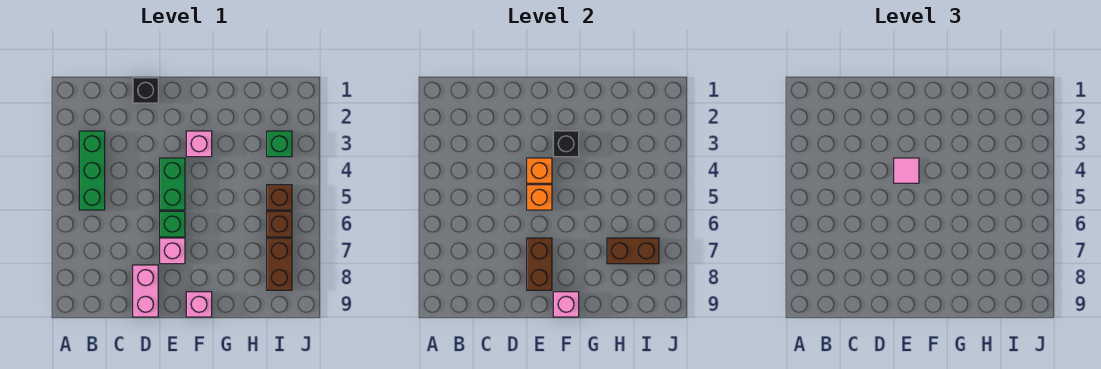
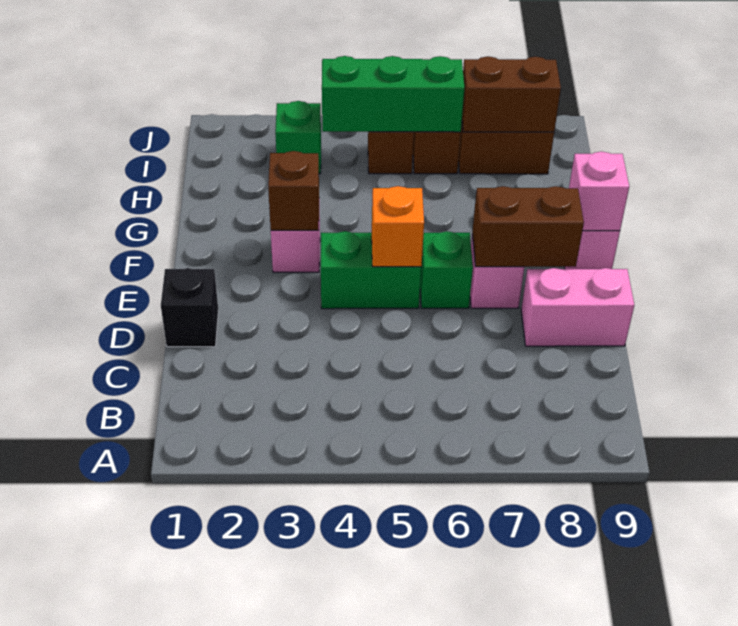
green 1x3 brick [79,131,105,210] -> green 1x3 brick moved to [322,56,464,132]
orange 1x1 brick [527,158,552,183] -> none
pink 1x1 tile [894,158,919,183] -> none
black 1x1 brick [553,131,579,157] -> brown 1x1 brick [268,151,319,230]
brown 1x2 brick [607,238,659,264] -> brown 1x2 brick turned to [462,56,561,132]

